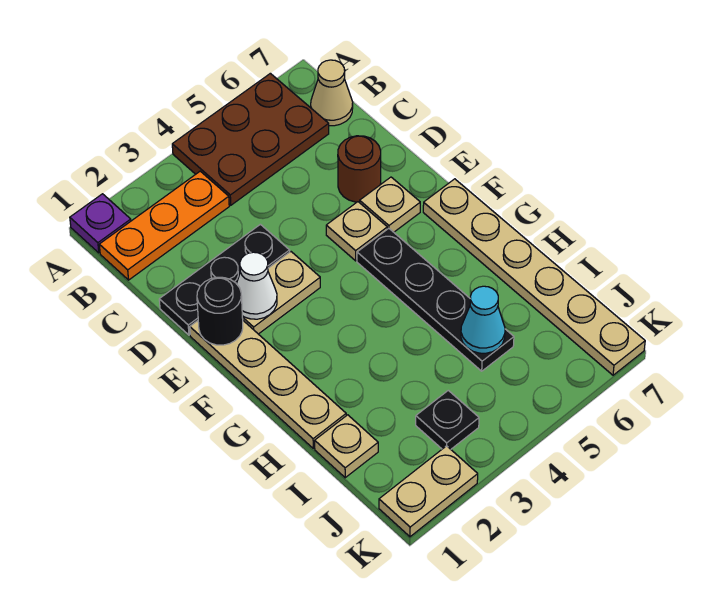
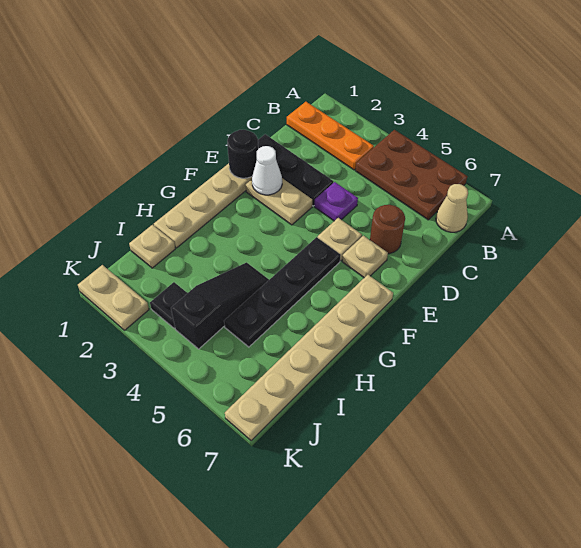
purple 1x1 plate [70,194,131,253] -> purple 1x1 plate moved to [314,182,358,221]
none -> black 1x3 slope [171,262,269,349]
cyan 1x1 cone [461,286,505,353] -> none

